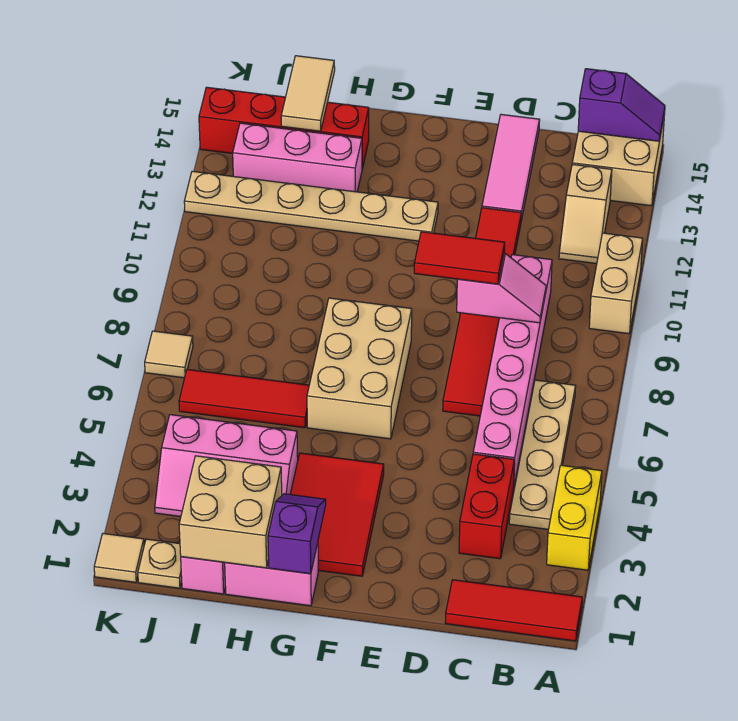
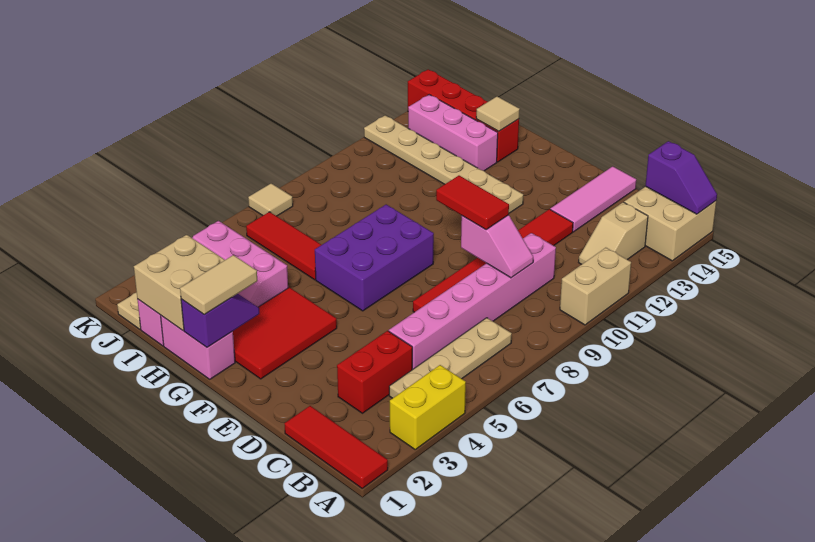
tan 2x3 brick [307,298,412,439] -> purple 2x3 brick [315,204,434,311]
tan 1x2 tile [281,56,335,131] -> tan 1x2 tile moved to [180,255,257,315]
tan 1x1 tile [94,534,144,582] -> tan 1x1 tile moved to [476,97,520,131]

